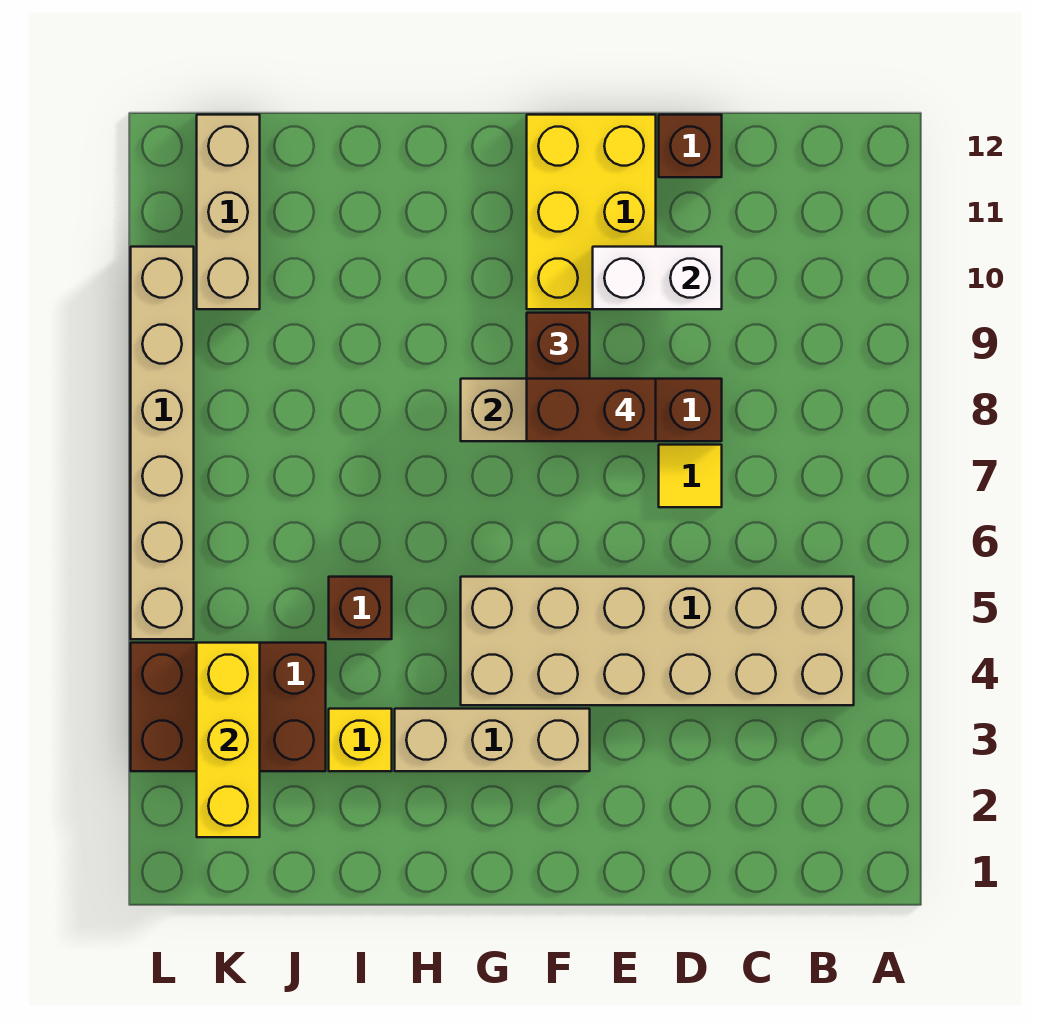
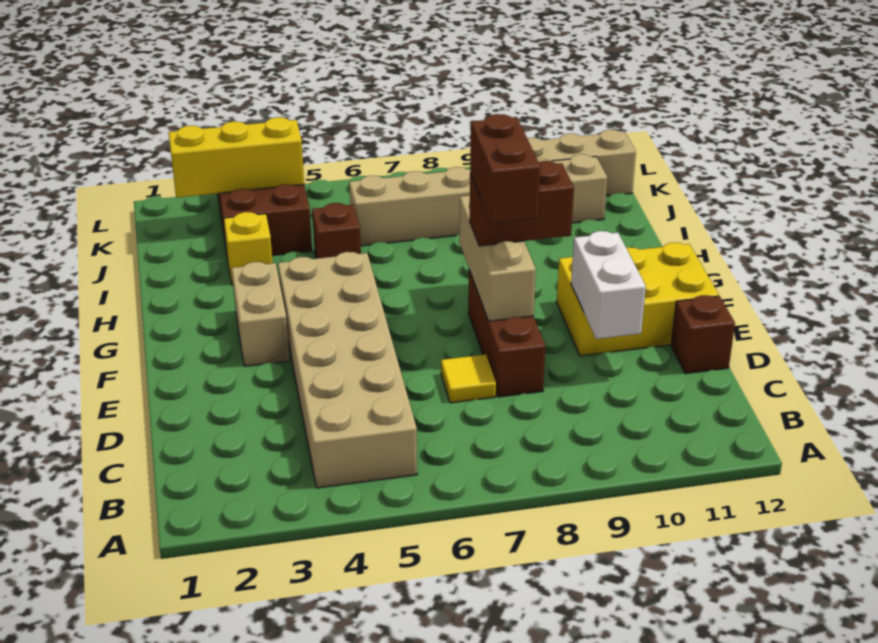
tan 1x3 brick [395,709,590,771] -> tan 1x2 brick [232,262,289,366]
tan 1x6 brick [131,247,194,639] -> tan 1x6 brick moved to [349,154,607,246]

